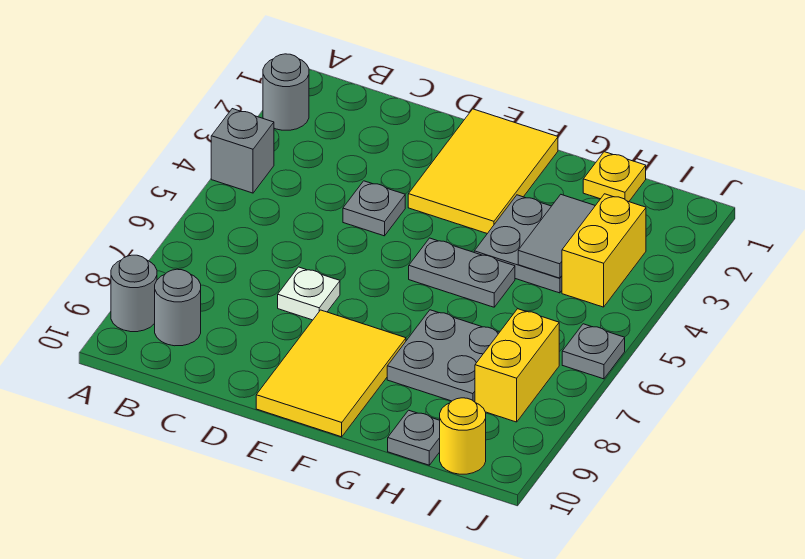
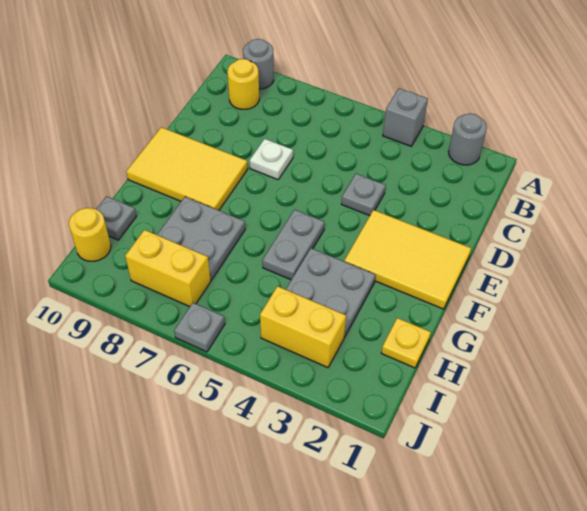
grey 1x1 round brick [155,269,201,346] -> yellow 1x1 round brick [227,59,259,109]
grey 1x2 tile [518,195,595,278] -> none

